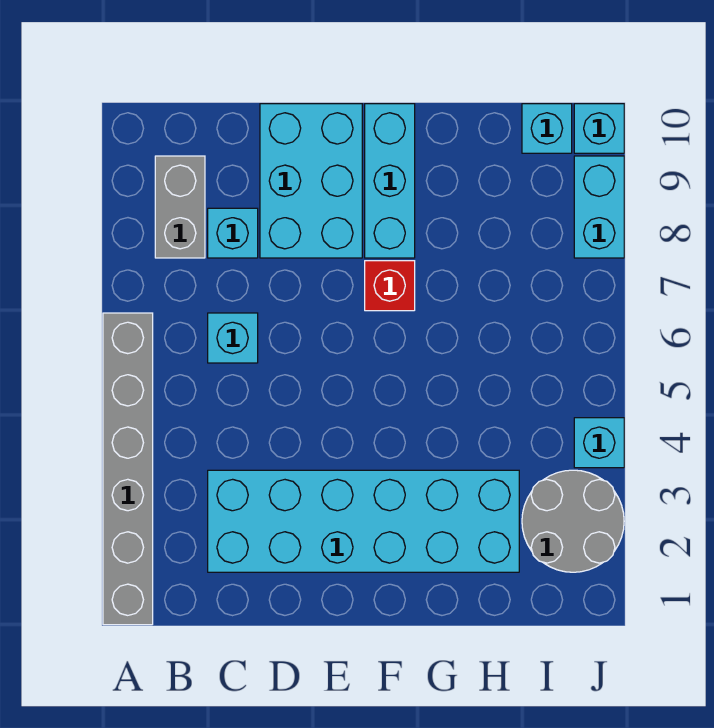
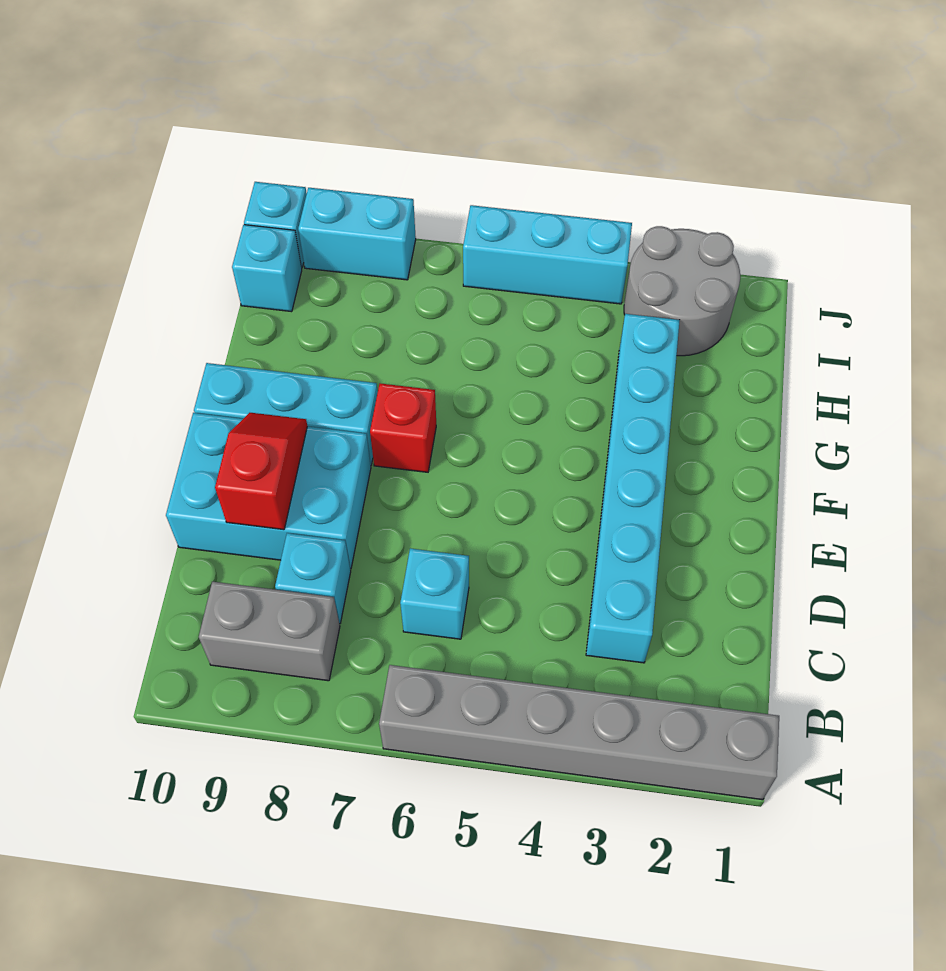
cyan 2x6 brick [208,470,519,572] -> cyan 1x6 brick [586,314,680,663]
none -> red 1x2 slope [215,413,307,530]
cyan 1x1 brick [574,418,624,468] -> cyan 1x3 brick [463,205,632,304]

